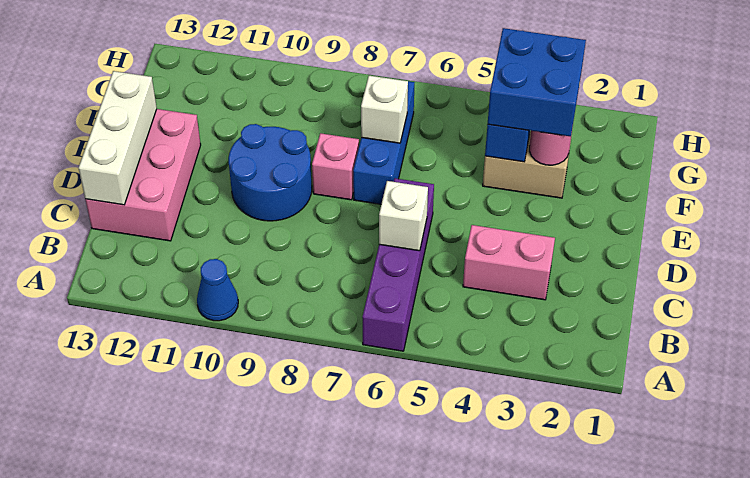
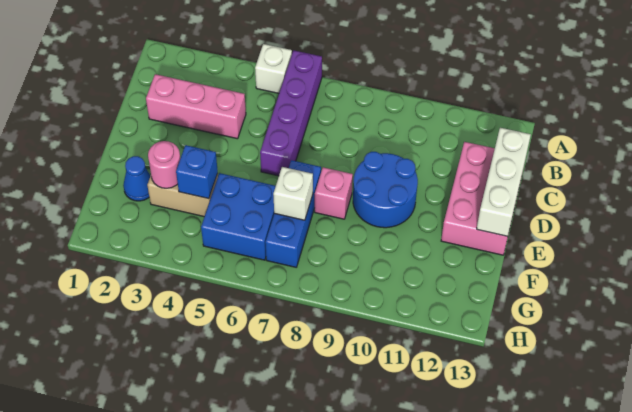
blue 1x1 cone [197,259,238,321] -> blue 1x1 cone moved to [123,156,151,201]
pink 1x2 brick [463,225,555,300] -> pink 1x3 brick [146,74,246,139]
white 1x1 brick [379,181,428,251] -> white 1x1 brick moved to [255,44,292,93]
blue 2x2 brick [488,28,586,136] -> blue 2x2 brick moved to [201,173,276,260]

